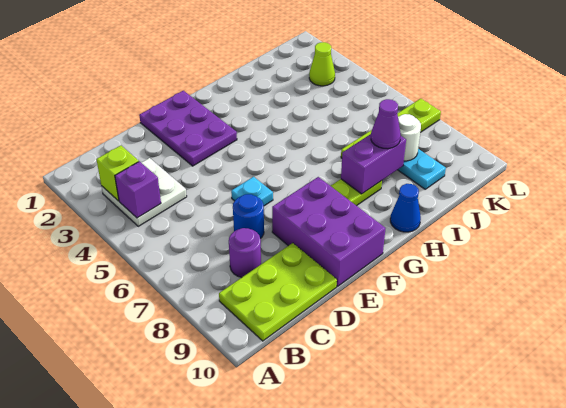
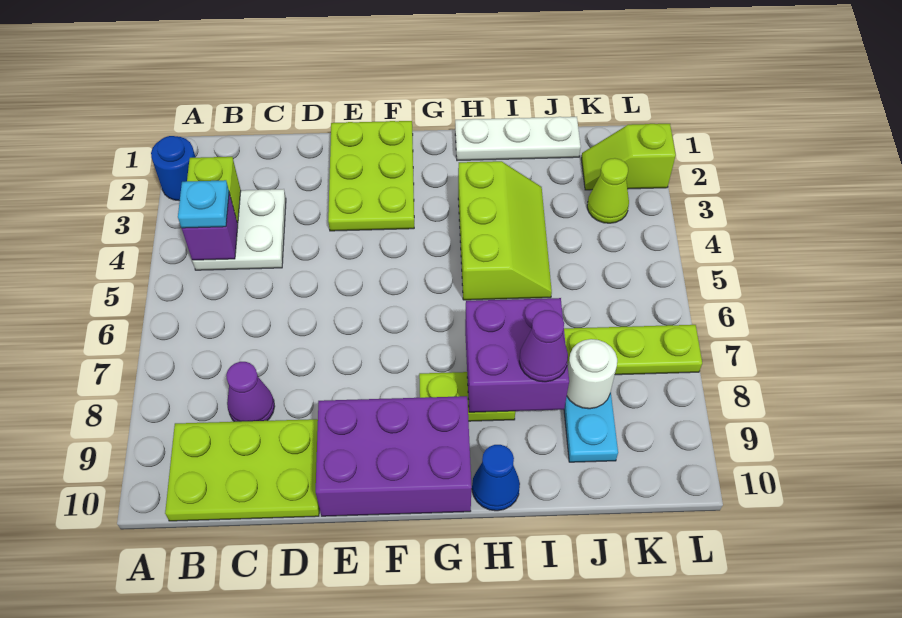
purple 1x1 round brick [229,228,261,278] -> purple 1x1 cone [226,362,275,422]
blue 1x1 round brick [233,194,264,239] -> blue 1x1 round brick moved to [151,136,196,201]
purple 2x3 plate [139,91,237,166] -> lime 2x3 plate [328,121,414,231]
cyan 1x1 plate [231,177,273,206] -> cyan 1x1 plate moved to [178,180,229,228]
purple 2x3 brick [272,177,386,286] -> purple 2x3 brick turned to [316,396,472,516]
none -> white 1x3 plate [455,117,581,161]
none -> lime 2x3 slope [458,161,552,300]
purple 1x2 brick [341,134,406,194] -> purple 2x2 brick [465,298,569,412]
none -> lime 1x2 slope [581,124,676,190]

